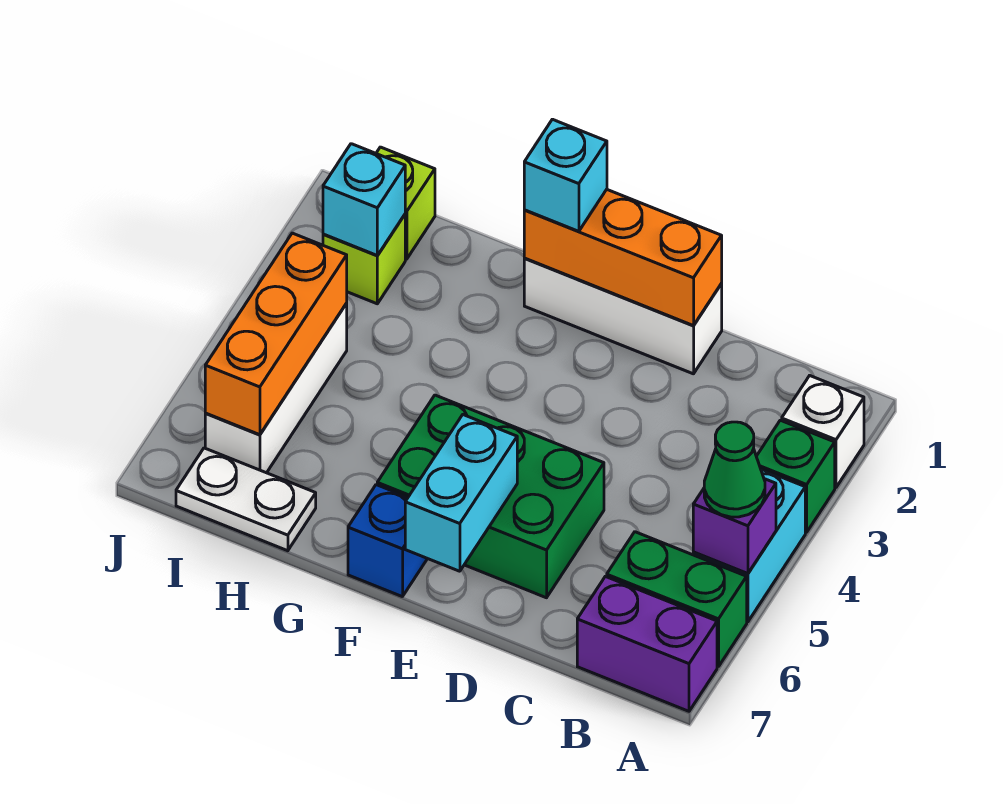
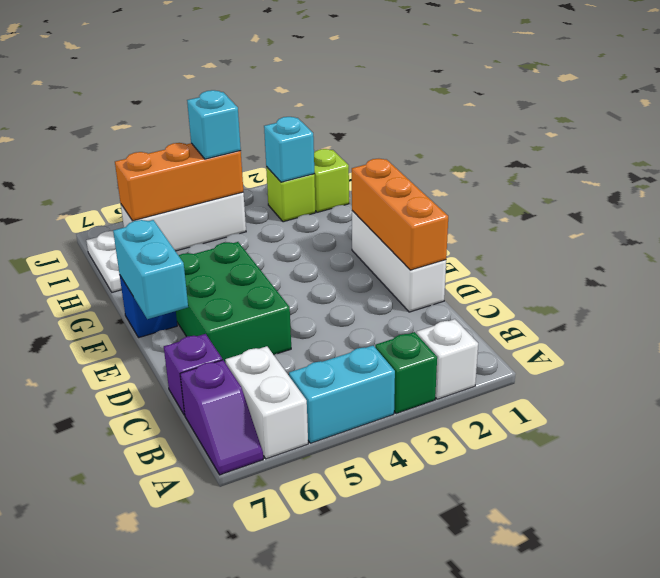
purple 1x1 brick [693,479,776,574] -> purple 1x1 brick moved to [164,334,222,415]
green 1x1 cone [704,422,765,517] -> none
green 1x2 brick [607,532,747,667] -> white 1x2 brick [225,346,308,459]
purple 1x2 brick [577,576,717,711] -> purple 1x2 slope [180,360,263,475]
cyan 1x2 brick [405,415,517,571] -> cyan 1x2 brick turned to [113,220,188,319]
cyan 1x1 brick [524,119,607,231] -> cyan 1x1 brick moved to [187,90,241,159]

